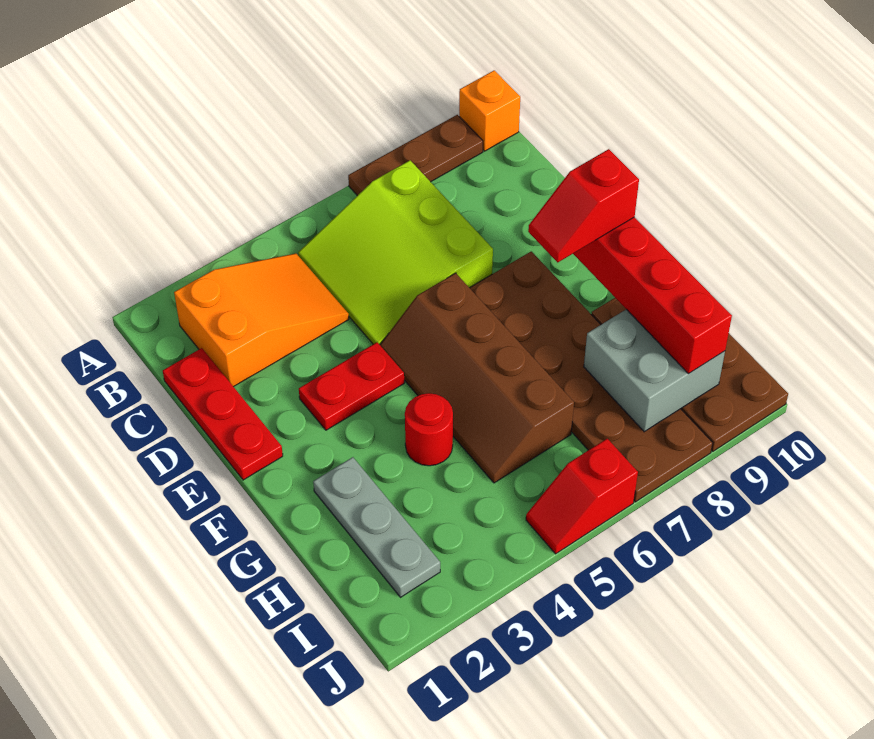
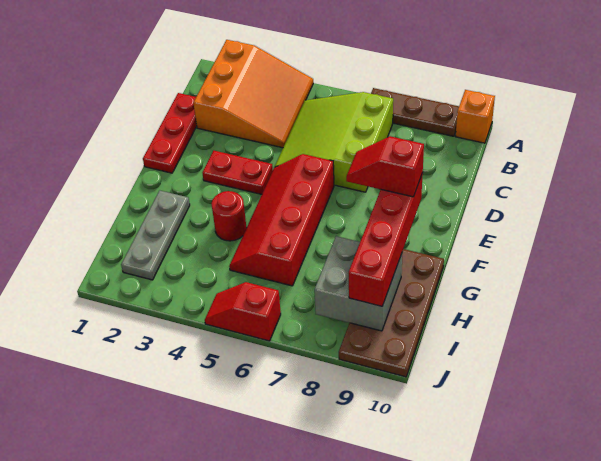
orange 2x3 slope [174,254,349,387] -> orange 3x3 slope [193,40,313,148]
brown 2x4 slope [380,273,574,483] -> red 2x4 slope [229,154,334,286]
brown 2x6 plate [470,251,713,502] -> none

